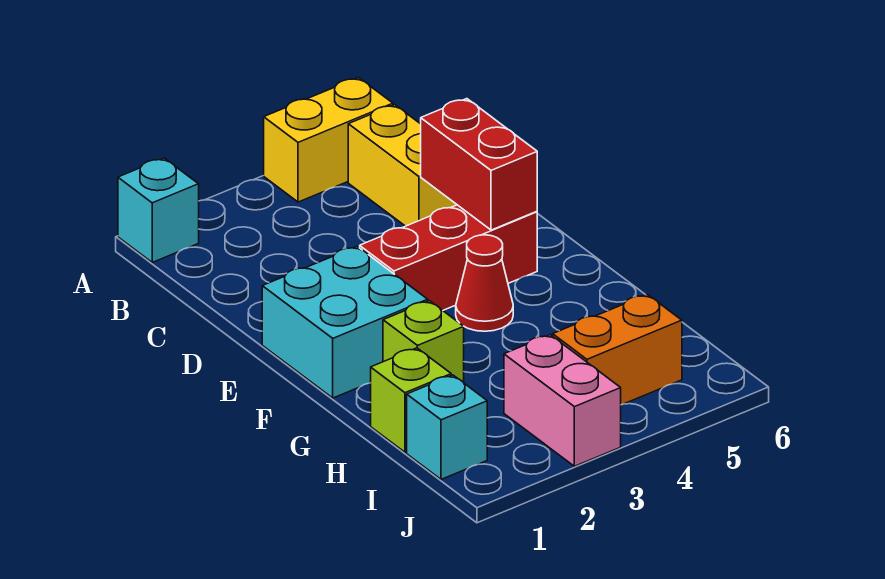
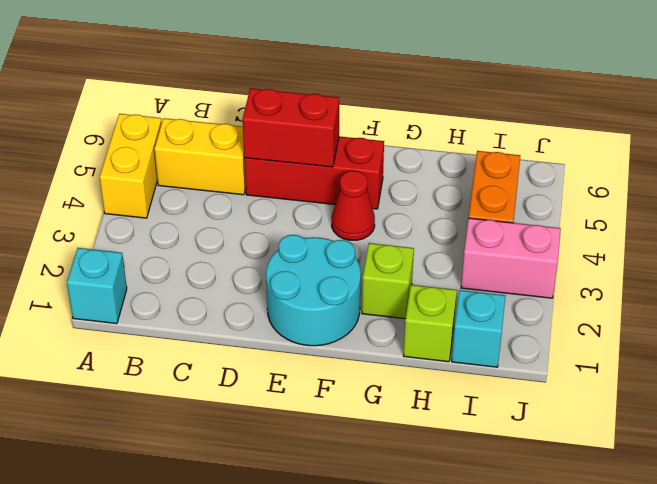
cyan 2x2 brick [262,247,428,398] -> cyan 2x2 round brick [266,235,361,346]
red 1x3 brick [360,205,537,310] -> red 1x3 brick turned to [244,136,384,209]

